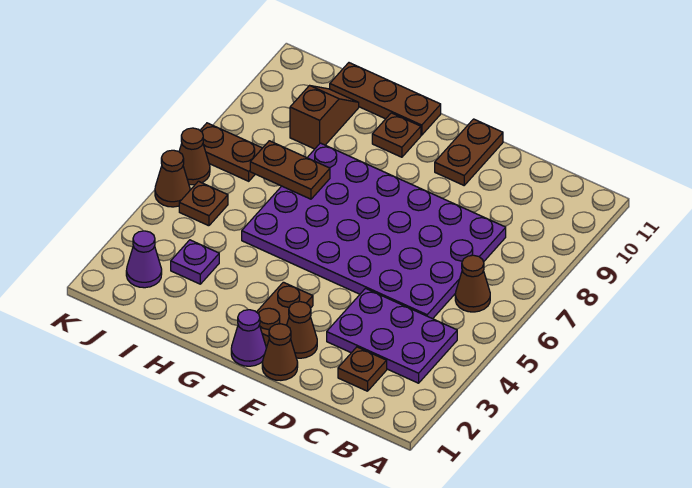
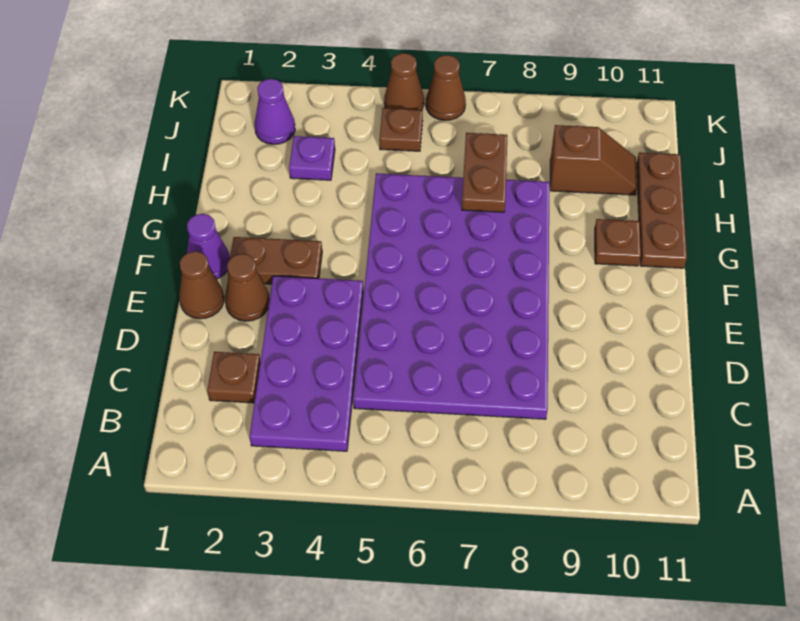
purple 2x3 plate [327,288,457,383] -> purple 2x4 plate [249,276,363,451]
brown 1x1 cone [455,255,490,312] -> none
brown 1x2 plate [435,119,503,185] -> none
brown 1x2 plate [200,123,262,181] -> none

